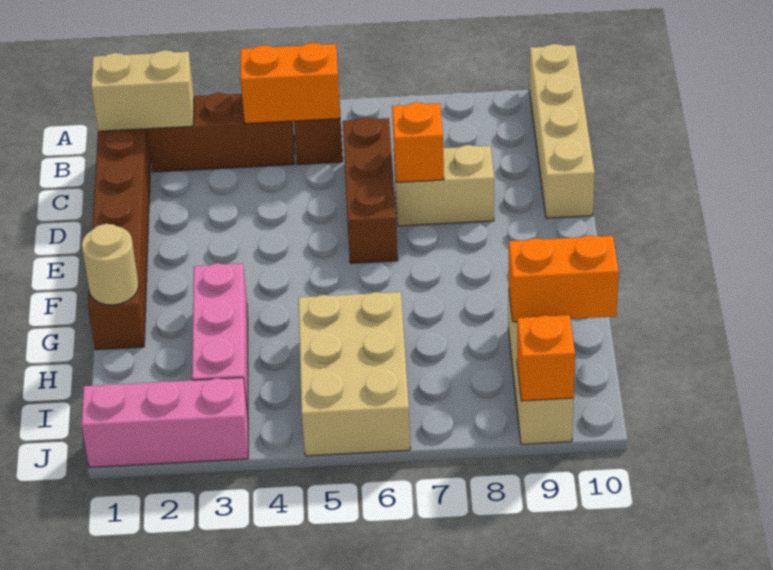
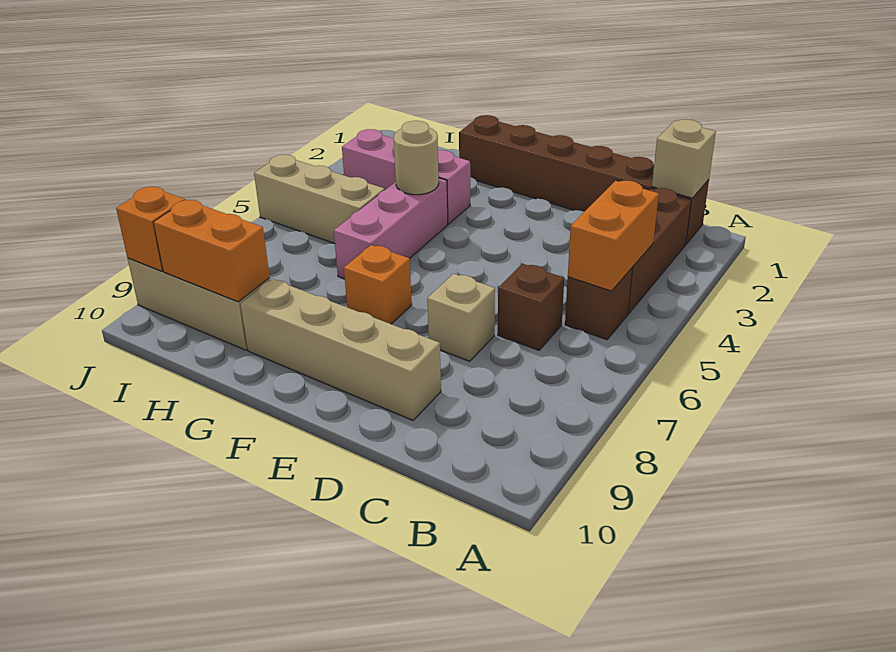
tan 1x4 brick [529,44,594,218] -> tan 1x4 brick moved to [240,279,441,420]
tan 1x2 brick [91,50,194,131] -> tan 1x1 brick [652,119,716,198]
brown 1x3 brick [343,117,398,263] -> brown 1x1 brick [498,264,564,350]
tan 1x2 brick [394,145,494,226] -> tan 1x1 brick [427,274,495,361]
orange 1x1 brick [392,102,444,182] -> orange 1x1 brick moved to [344,245,412,324]
tan 1x1 round brick [82,224,139,305] -> tan 1x1 round brick moved to [394,121,439,195]
tan 2x3 brick [298,292,410,456] -> tan 1x3 brick [254,154,385,244]
orange 1x2 brick [509,235,619,322] -> orange 1x2 brick turned to [153,200,270,302]
pink 1x3 brick [81,378,248,468] -> pink 1x3 brick moved to [334,178,448,279]

